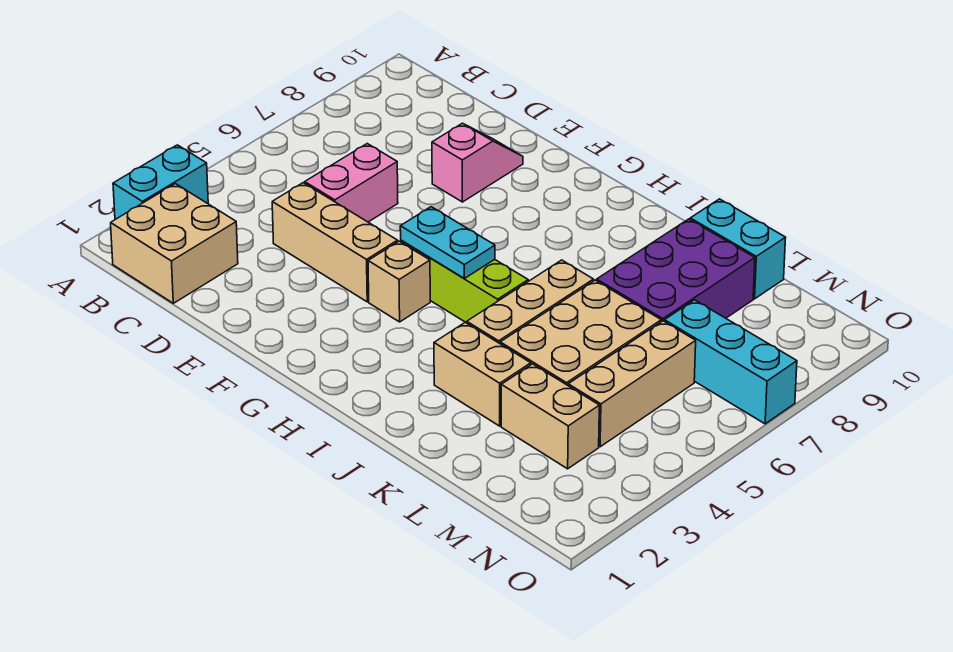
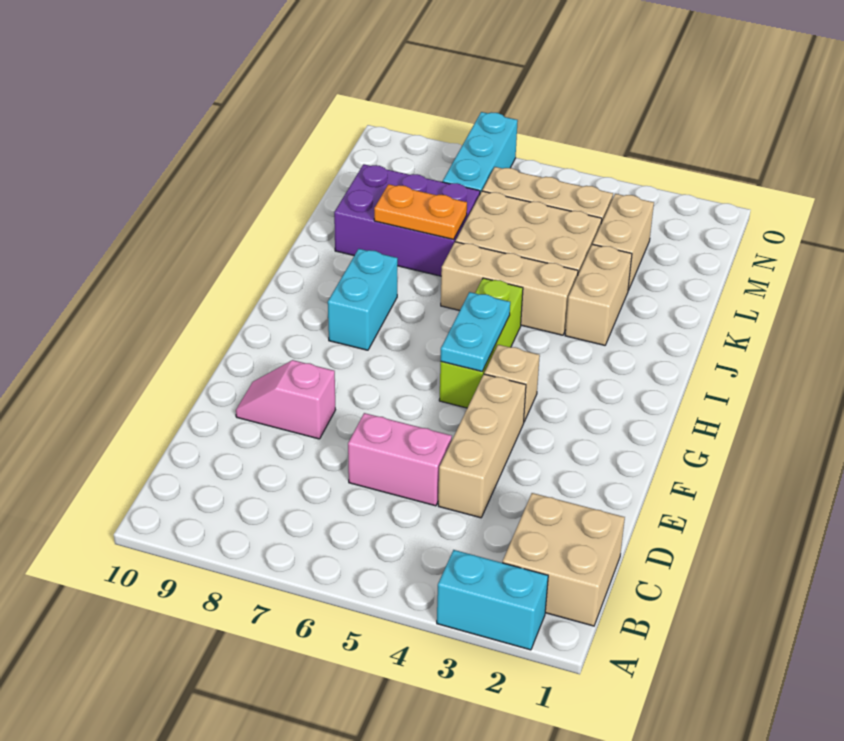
none -> orange 1x2 plate [374,184,467,239]
cyan 1x2 brick [690,199,786,299] -> cyan 1x2 brick moved to [328,249,398,350]

